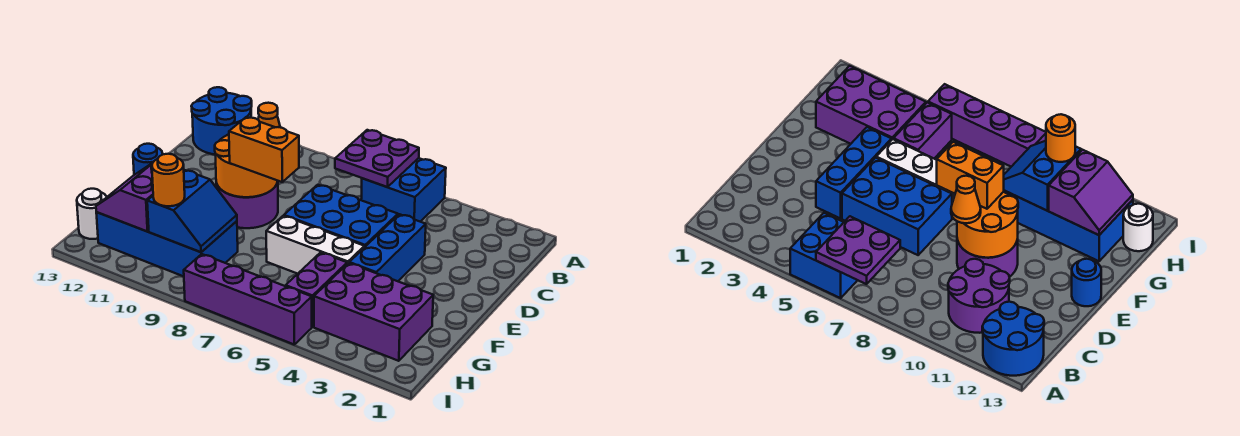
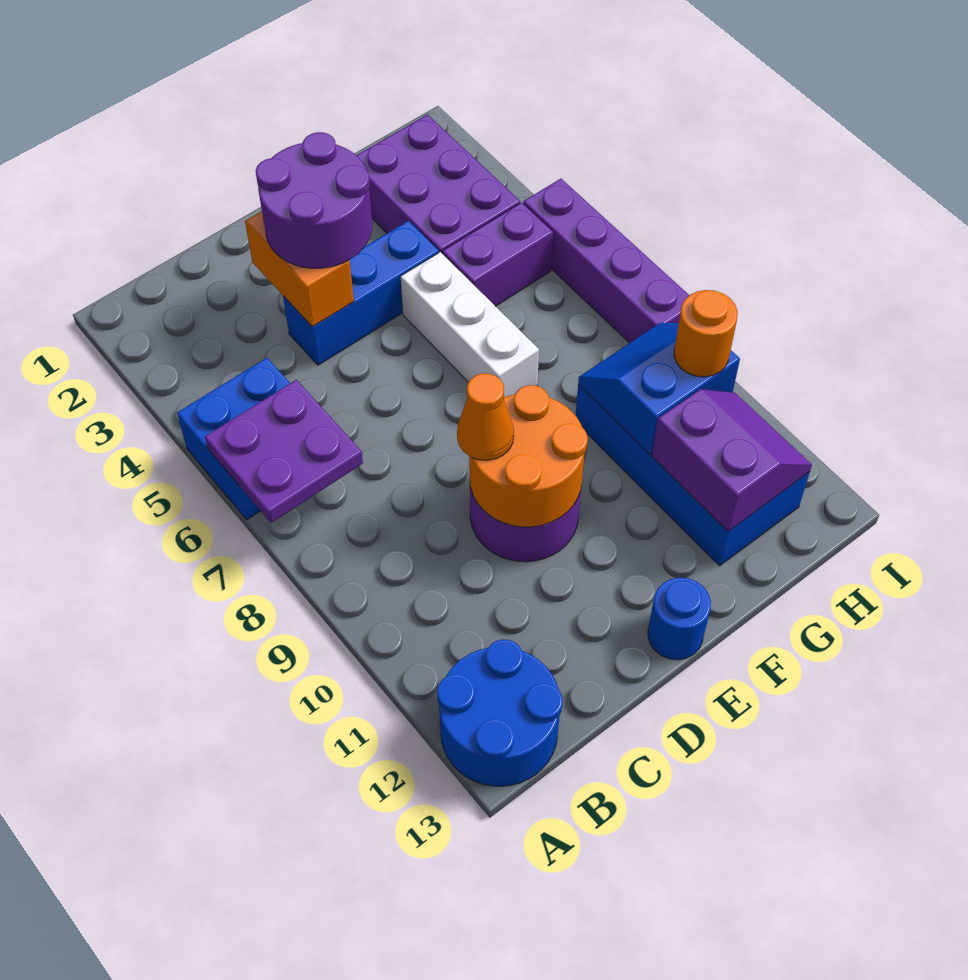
purple 2x2 round brick [948,259,1010,333] -> purple 2x2 round brick moved to [256,132,372,268]
blue 2x3 brick [284,185,398,248] -> none
orange 1x2 brick [229,117,299,182] -> orange 1x2 brick moved to [245,211,354,327]
purple 2x2 slope [96,163,153,231] -> purple 2x2 slope turned to [652,389,812,531]
white 1x1 round brick [77,189,107,239] -> none

